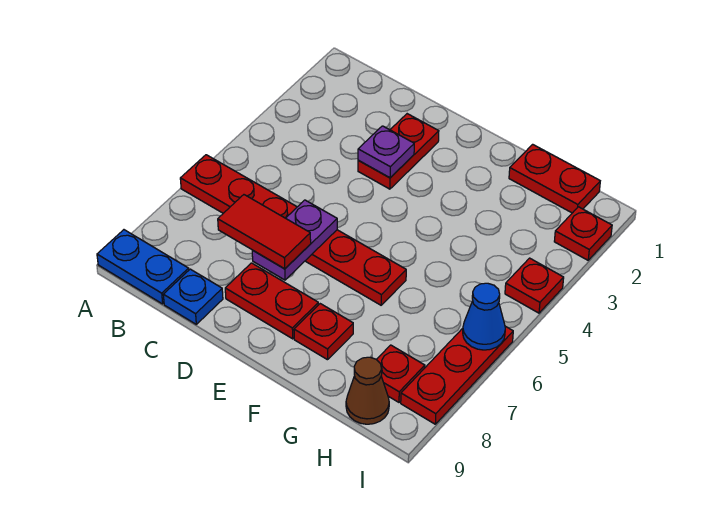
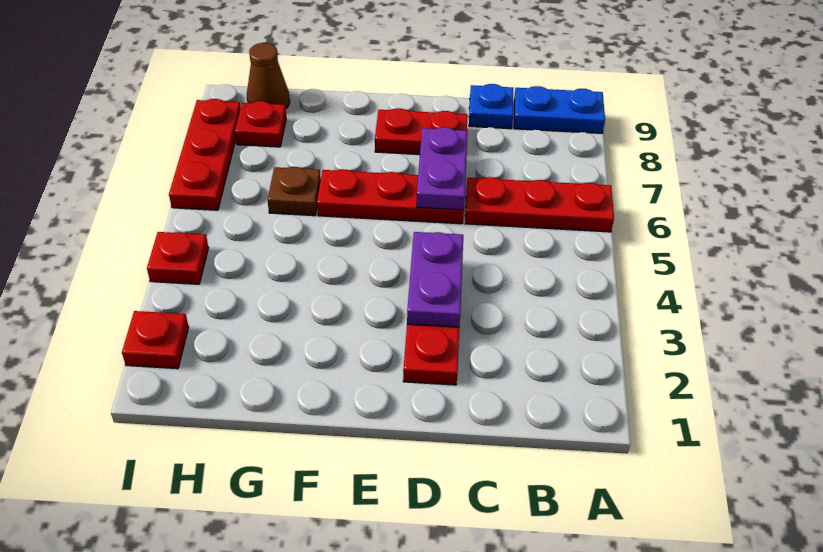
red 1x2 tile [218,195,311,269] -> none
purple 1x1 plate [358,126,414,178] -> purple 1x2 plate [407,232,463,327]
red 1x1 plate [294,304,353,360] -> none
red 1x2 plate [509,144,600,213] -> none
none -> brown 1x1 plate [268,167,321,216]
blue 1x1 cone [463,283,505,350] -> none

